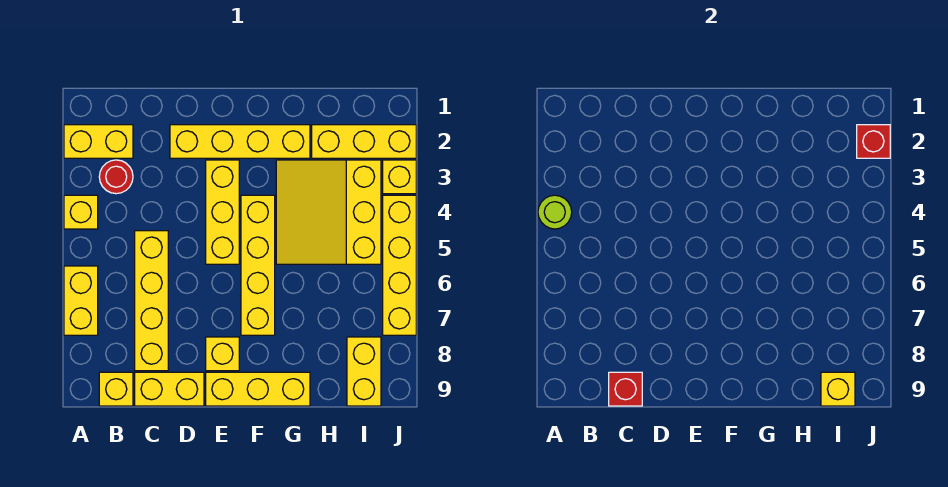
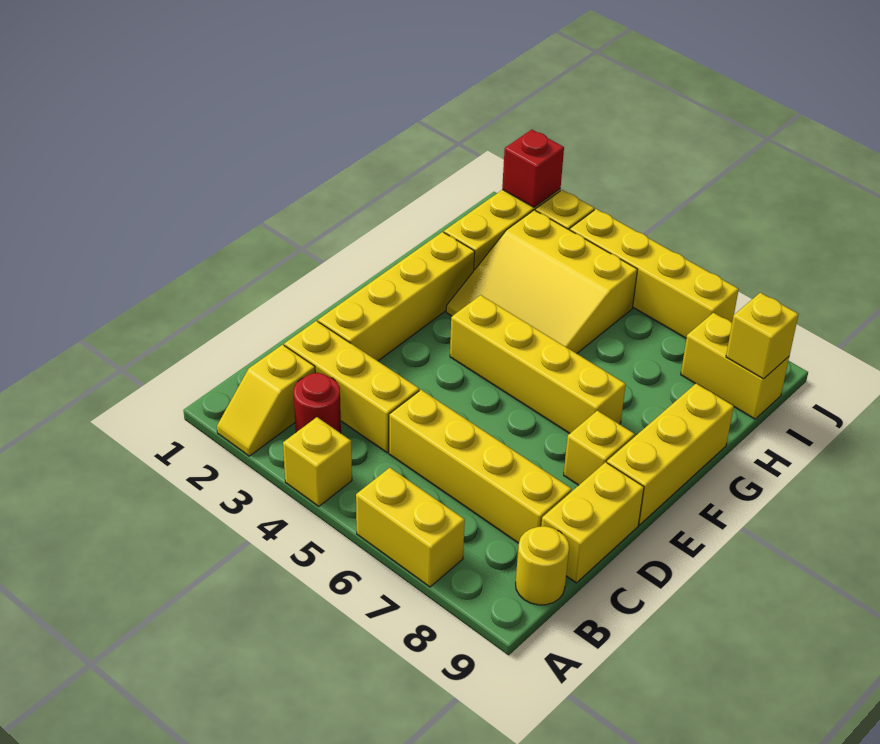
yellow 1x2 brick [64,125,133,158] -> yellow 1x2 slope [217,345,315,456]
lime 1x1 round brick [538,195,572,229] -> none
yellow 1x1 brick [99,372,133,406] -> yellow 1x1 round brick [516,526,569,605]
red 1x1 brick [609,372,642,406] -> none
yellow 1x3 brick [206,160,239,264] -> yellow 1x3 brick moved to [284,321,419,453]

